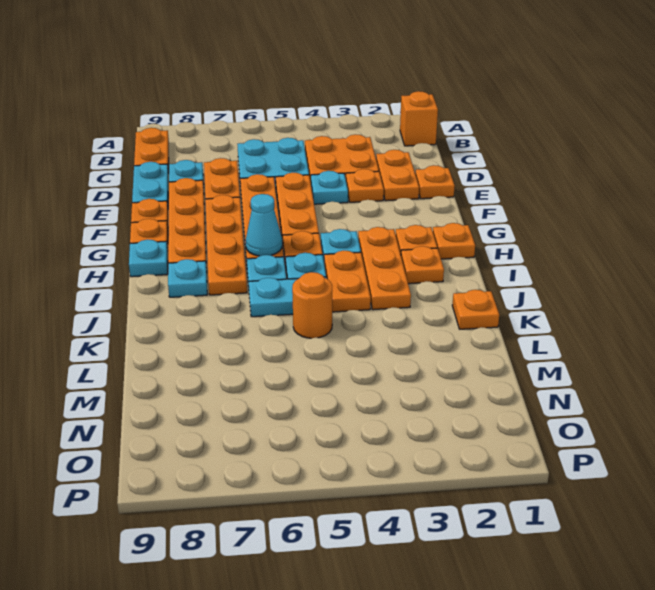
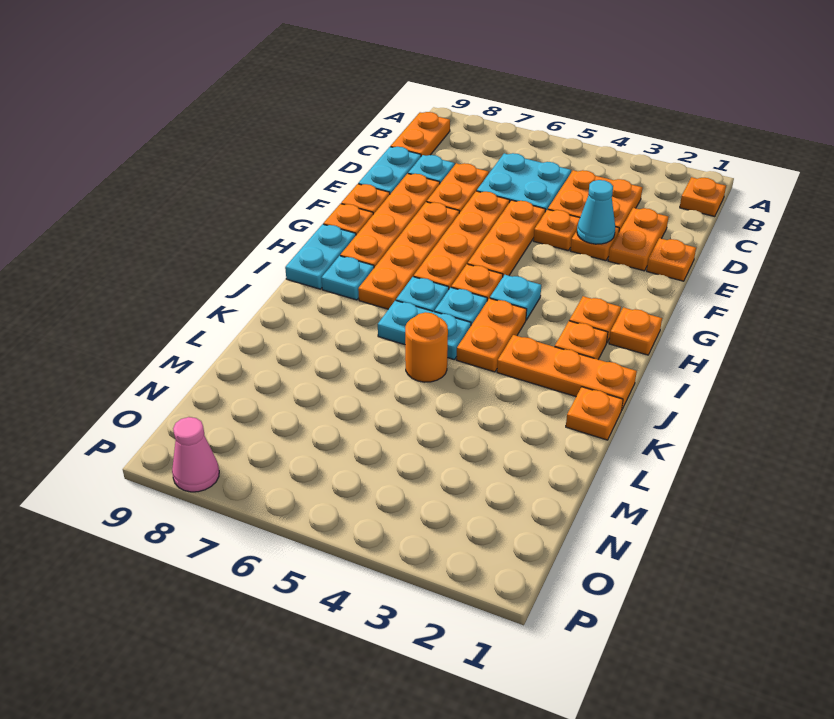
orange 1x1 brick [400,91,438,146] -> orange 1x1 plate [680,177,726,217]
cyan 1x1 plate [311,171,348,204] -> orange 1x1 plate [533,209,580,251]
orange 1x3 plate [358,227,411,310] -> orange 1x3 plate turned to [497,335,637,409]
cyan 1x1 cone [245,194,282,256] -> cyan 1x1 cone moved to [577,180,615,244]
cyan 1x1 plate [129,239,168,277] -> cyan 1x2 plate [285,224,356,289]
none -> pink 1x1 cone [172,417,219,492]

